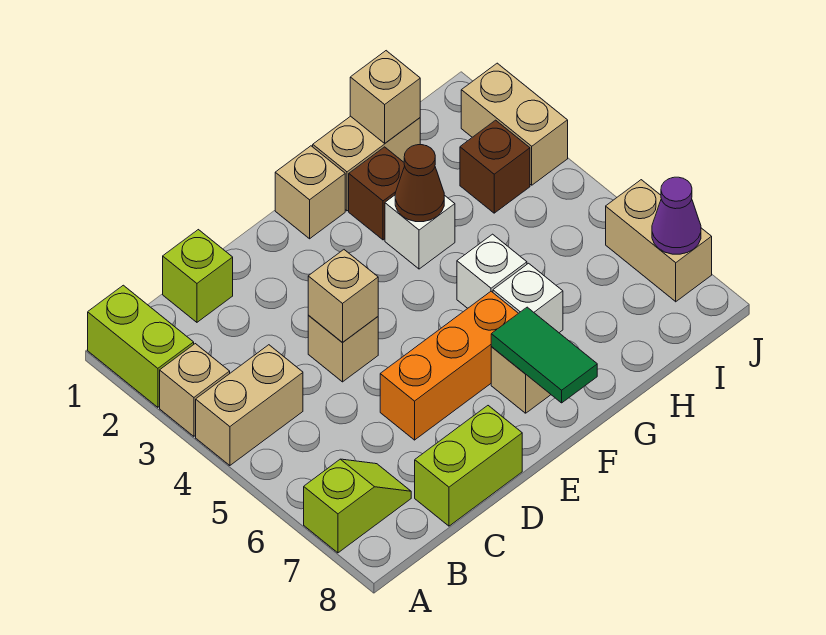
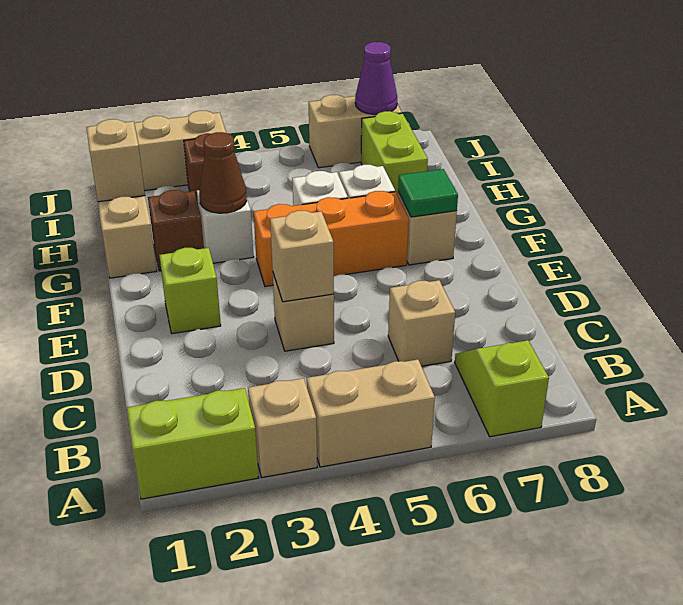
tan 1x2 brick [196,345,303,466] -> tan 1x2 brick turned to [307,359,435,467]
lime 1x1 brick [163,230,233,322] -> lime 1x1 brick moved to [159,248,221,334]
lime 1x2 brick [415,406,522,526] -> lime 1x2 brick moved to [361,111,428,195]
orange 1x3 brick [380,291,518,440] -> orange 1x3 brick turned to [254,191,409,286]
tan 1x1 brick [275,146,345,239] -> tan 1x1 brick moved to [388,280,455,366]
green 1x2 tile [491,307,597,403] -> green 1x1 tile [398,169,458,217]

